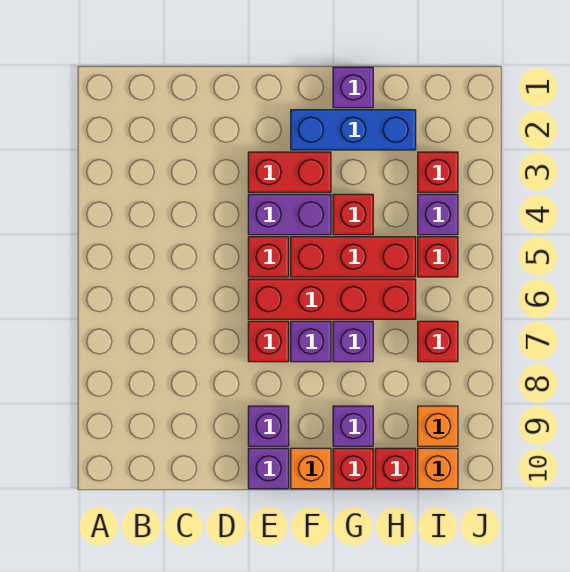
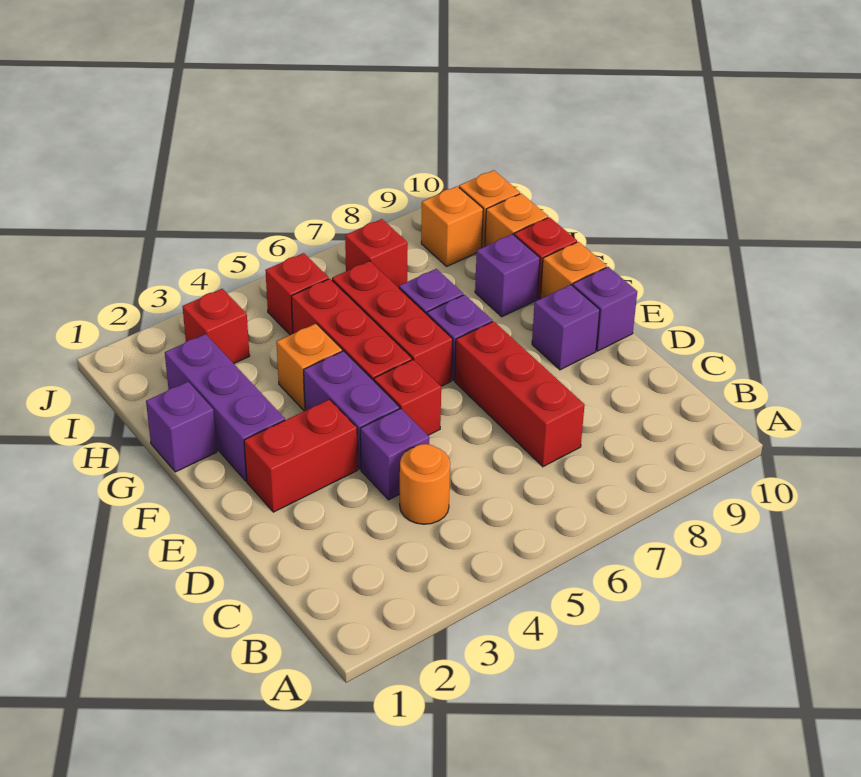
none -> orange 1x1 round brick [400,444,450,524]
red 1x2 brick [248,152,331,192] -> red 1x2 brick turned to [244,399,358,512]
red 1x4 brick [248,279,416,319] -> red 1x3 brick [332,261,453,386]
red 1x1 brick [248,321,289,362] -> red 1x3 brick [455,321,584,467]
blue 1x3 brick [291,110,416,150] -> purple 1x3 brick [165,334,285,481]
red 1x1 brick [333,194,373,235] -> orange 1x1 brick [276,324,342,411]
red 1x1 brick [375,448,416,489] -> orange 1x1 brick [485,193,548,246]
purple 1x1 brick [418,194,458,235] -> purple 1x1 brick moved to [360,409,429,500]

